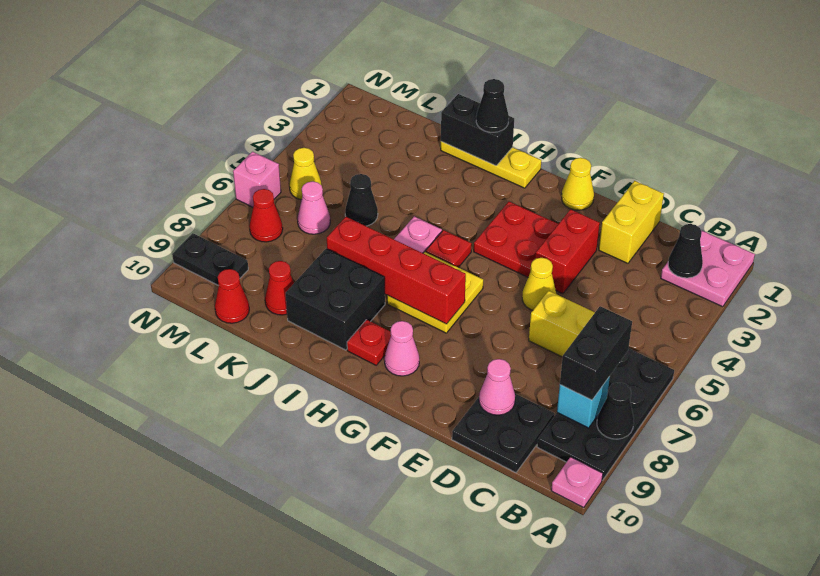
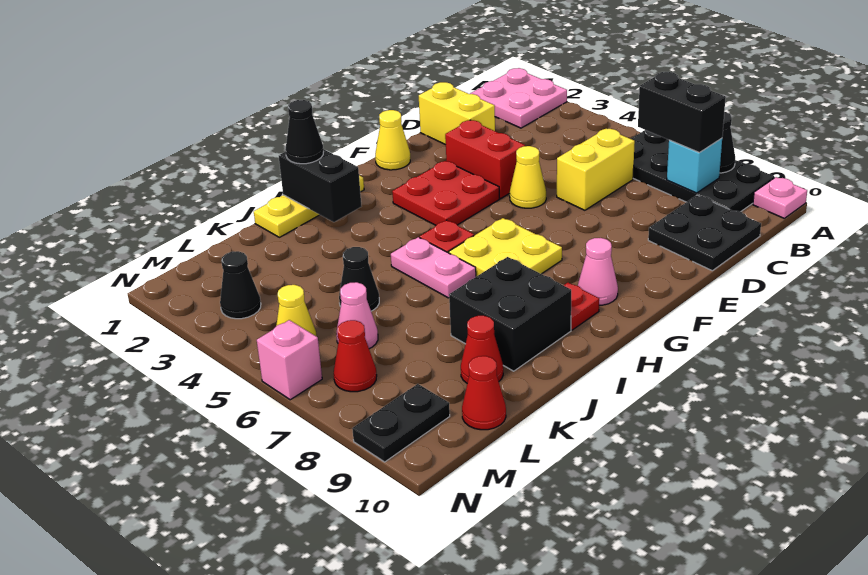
black 1x1 cone [668,224,703,278] -> black 1x1 cone moved to [220,251,261,319]
pink 1x1 cone [479,359,515,415] -> none
red 1x4 brick [327,217,466,324] -> none
black 1x2 brick [441,94,514,166] -> black 1x2 brick turned to [279,149,362,222]

